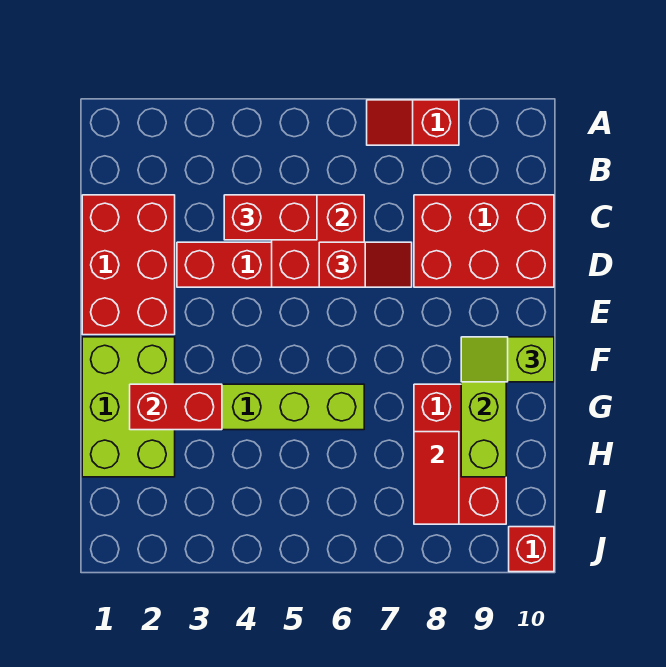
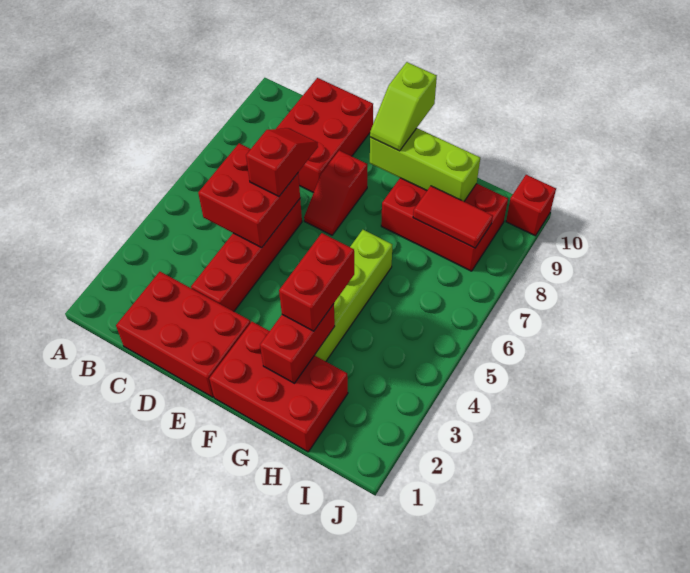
red 1x2 slope [367,100,459,145] -> red 1x2 slope moved to [304,150,367,235]
red 1x2 brick [224,195,317,240] -> red 1x2 brick moved to [279,233,354,331]
lime 2x3 brick [82,337,175,477] -> red 2x3 brick [209,322,348,452]

